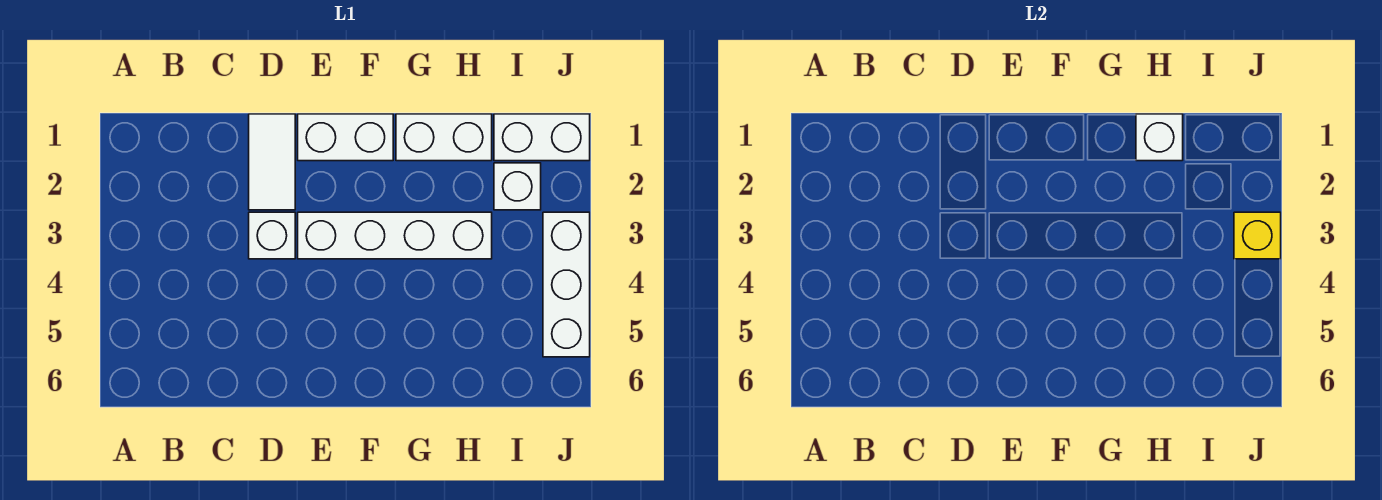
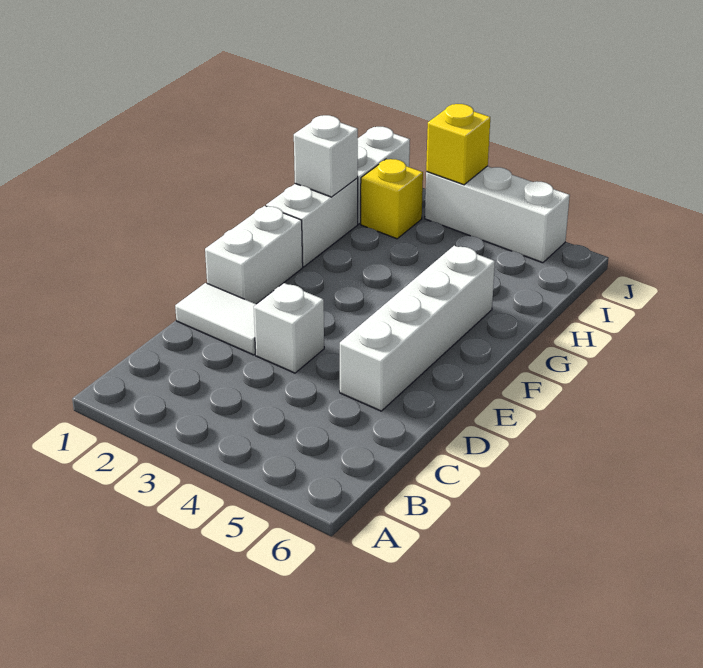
white 1x4 brick [298,212,492,259] -> white 1x4 brick moved to [340,246,495,411]
white 1x1 brick [494,163,541,210] -> yellow 1x1 brick [361,159,423,239]

